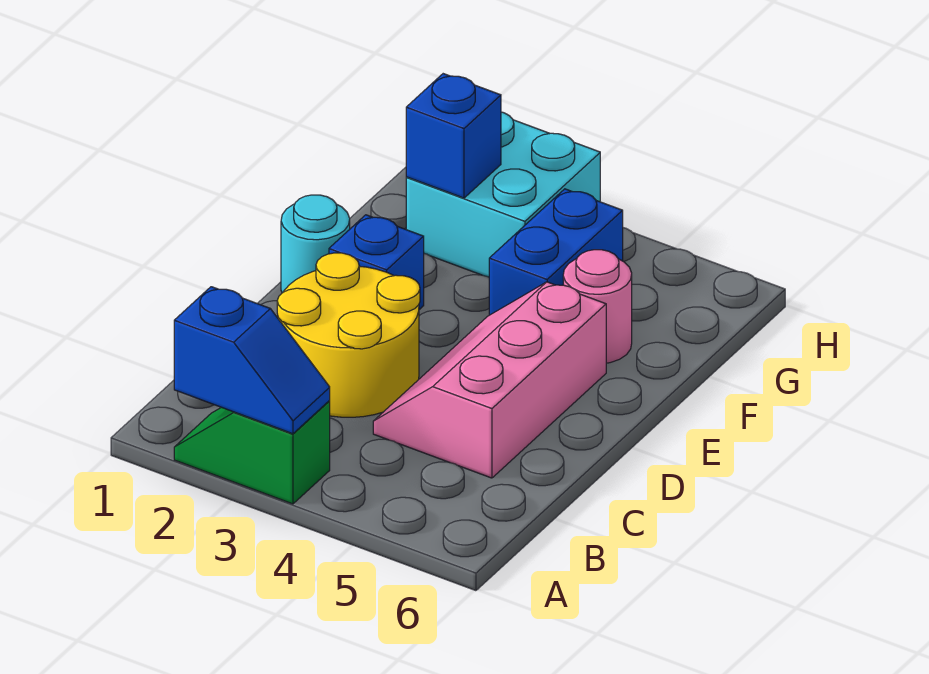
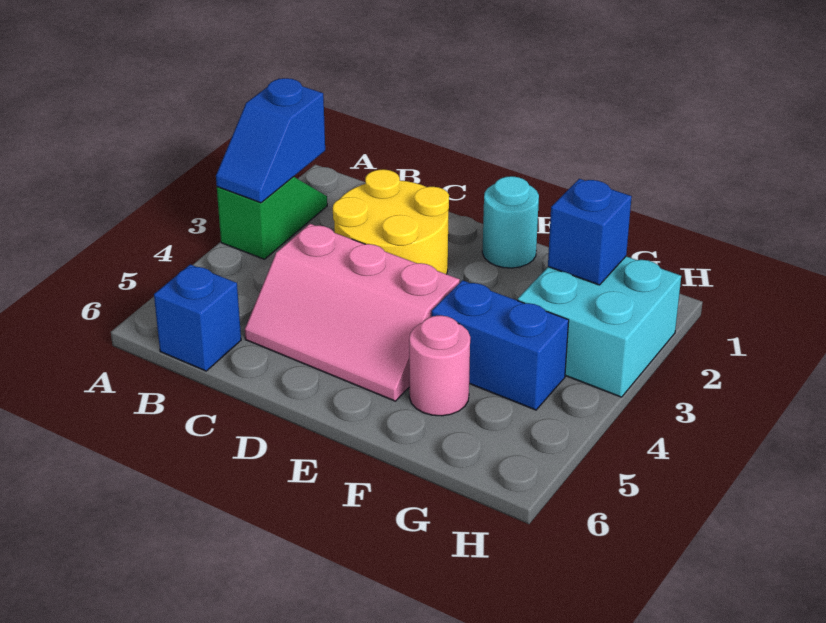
pink 2x3 slope [373,282,606,478] -> pink 2x3 slope turned to [245,224,460,401]
blue 1x1 brick [329,215,424,310] -> blue 1x1 brick moved to [154,264,241,371]

